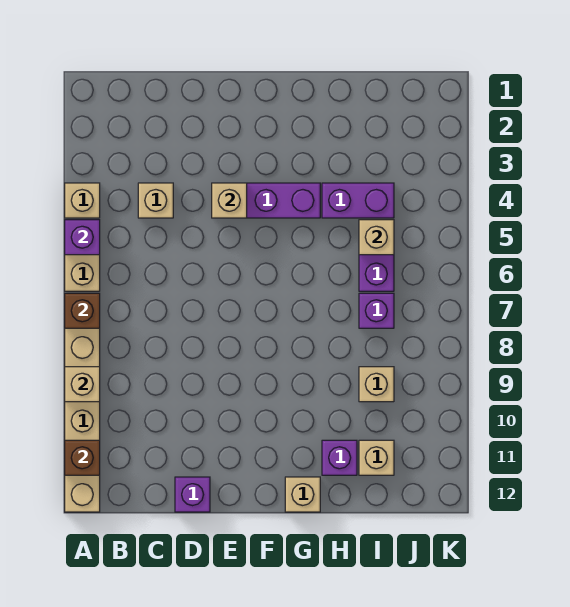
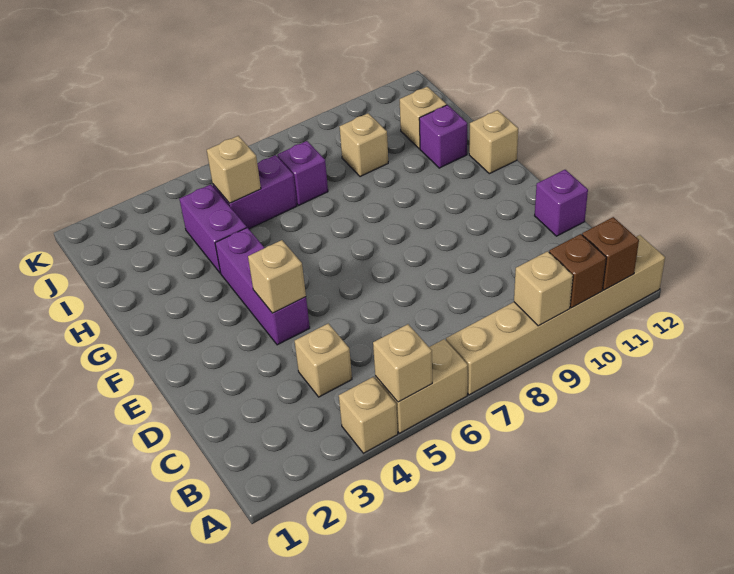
purple 1x1 brick [65,220,100,255] -> tan 1x1 brick [373,324,432,402]
brown 1x1 brick [65,293,100,328] -> brown 1x1 brick moved to [549,234,606,308]

